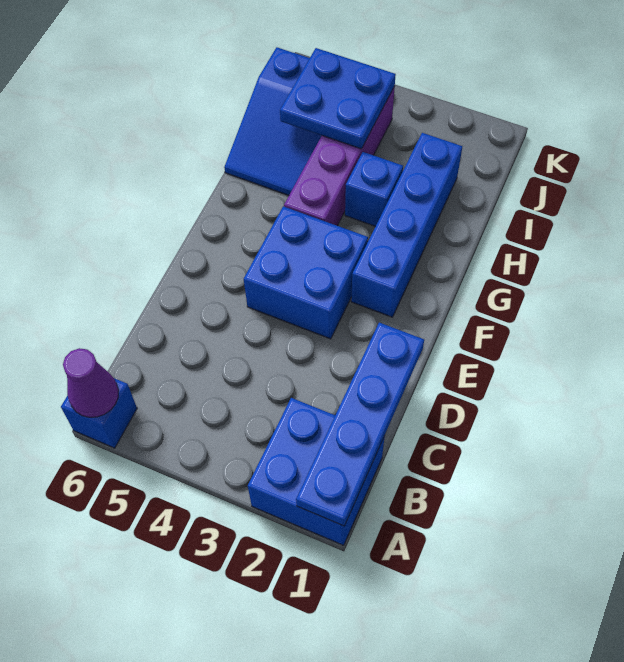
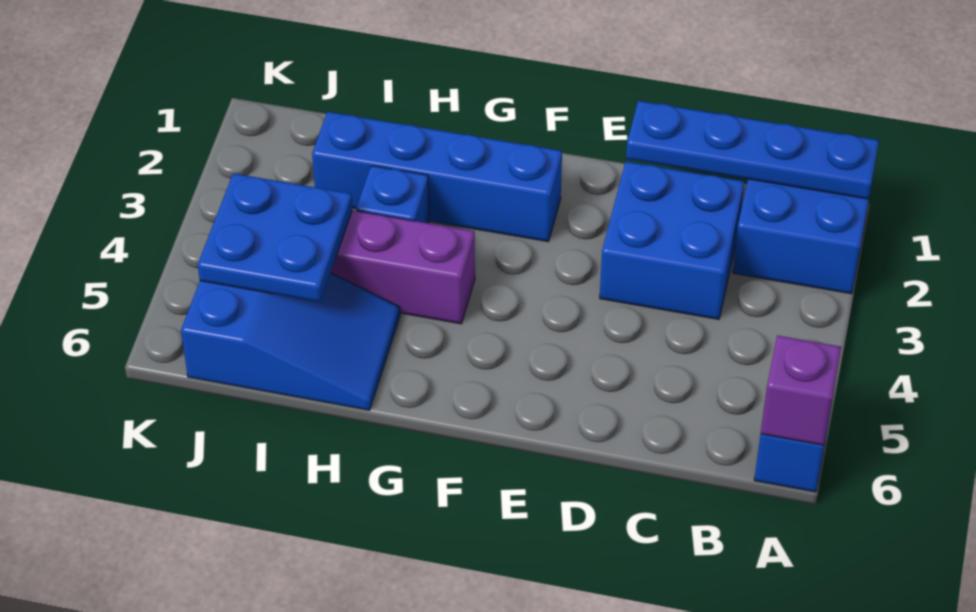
purple 1x1 cone [63,348,119,417] -> purple 1x1 brick [761,336,841,445]
blue 2x2 brick [244,206,368,339] -> blue 2x2 brick moved to [600,162,744,319]

